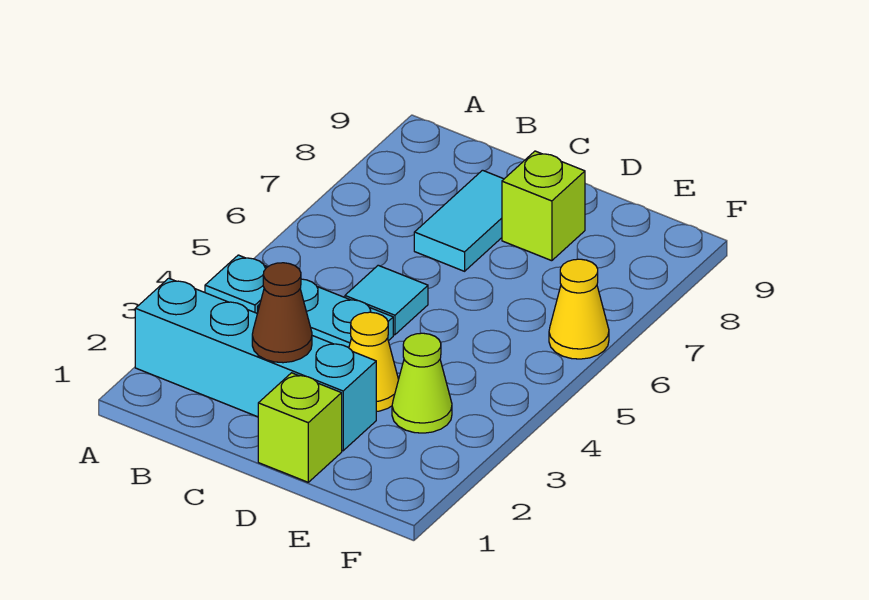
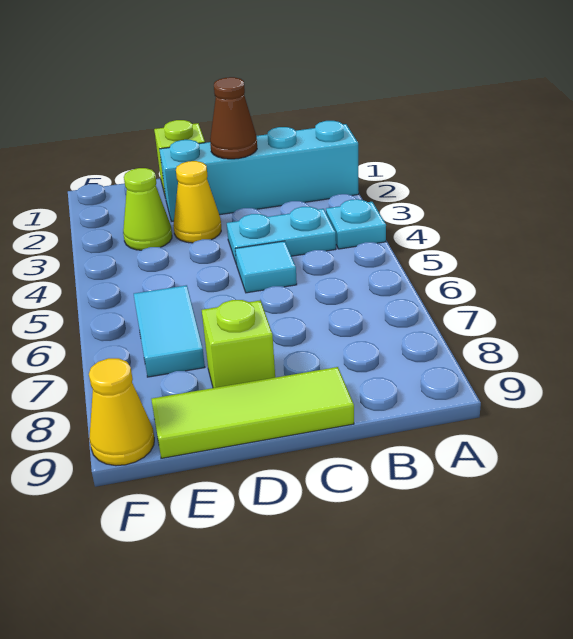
cyan 1x2 tile [414,170,504,271] -> cyan 1x2 tile moved to [134,285,205,377]
none -> lime 1x3 tile [151,367,354,458]
yellow 1x1 cone [549,259,609,359] -> yellow 1x1 cone moved to [89,358,154,466]

